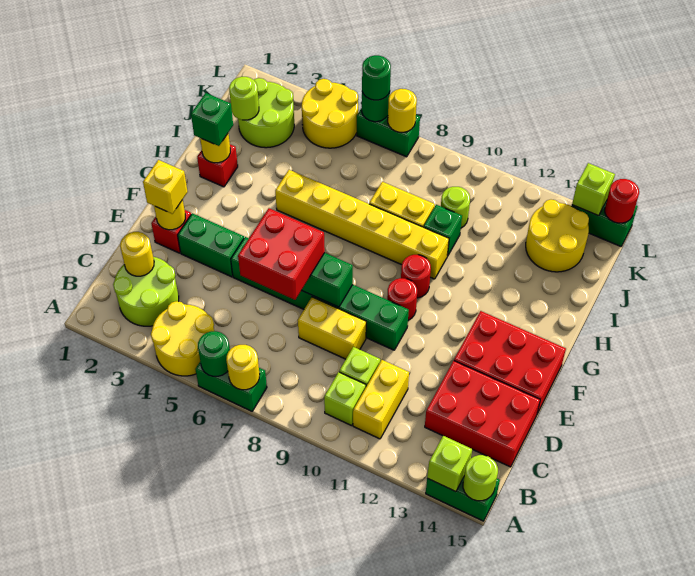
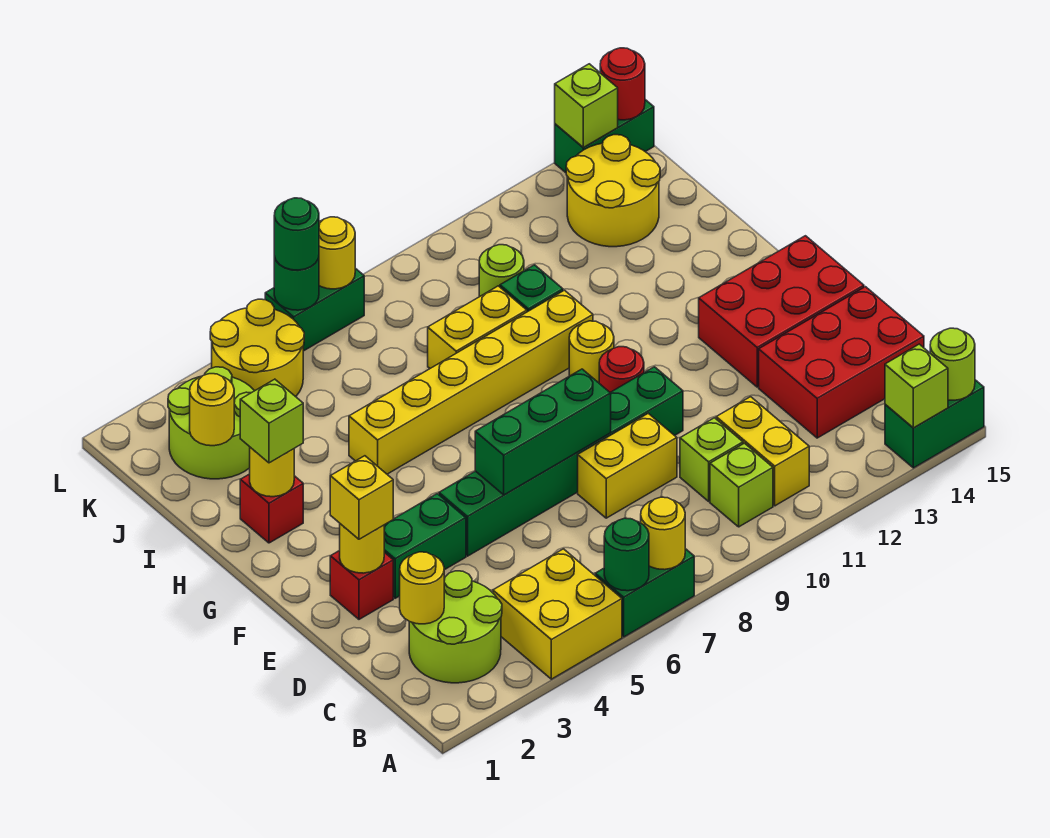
yellow 2x2 round brick [151,301,214,376] -> yellow 2x2 brick [493,549,622,679]
red 2x2 brick [238,208,325,300] -> none
red 1x1 round brick [401,255,431,298] -> yellow 1x1 round brick [569,321,614,383]
green 1x1 brick [191,93,233,146] -> lime 1x1 brick [240,379,303,463]
lime 1x1 round brick [229,77,259,120] -> yellow 1x1 round brick [190,374,234,446]

